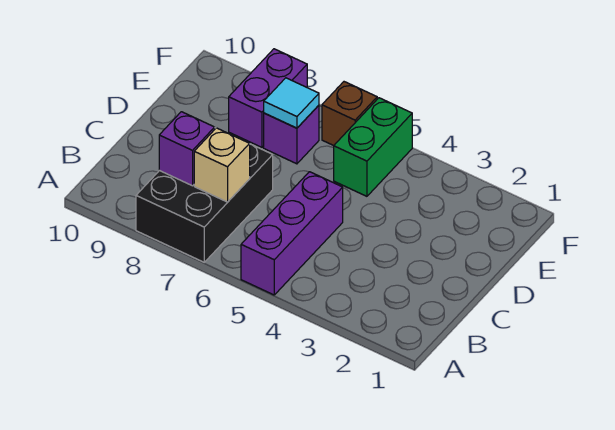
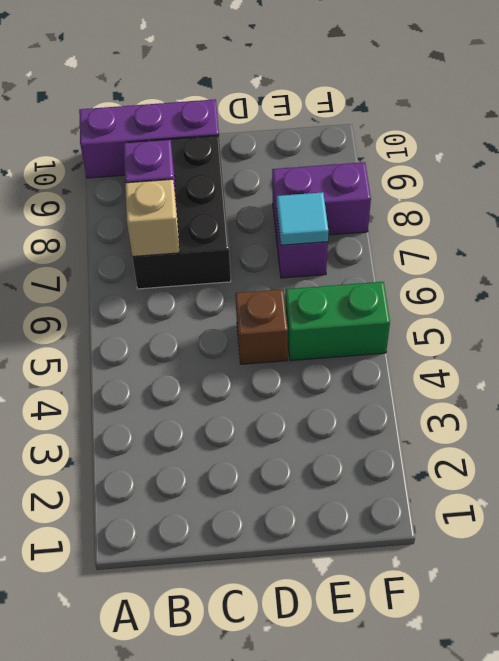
purple 1x3 brick [241,172,343,295] -> purple 1x3 brick moved to [79,99,219,178]
black 2x3 brick [136,128,273,262] -> black 2x3 brick turned to [127,135,231,289]
brown 1x1 brick [322,82,377,146] -> brown 1x1 brick moved to [235,289,288,364]

